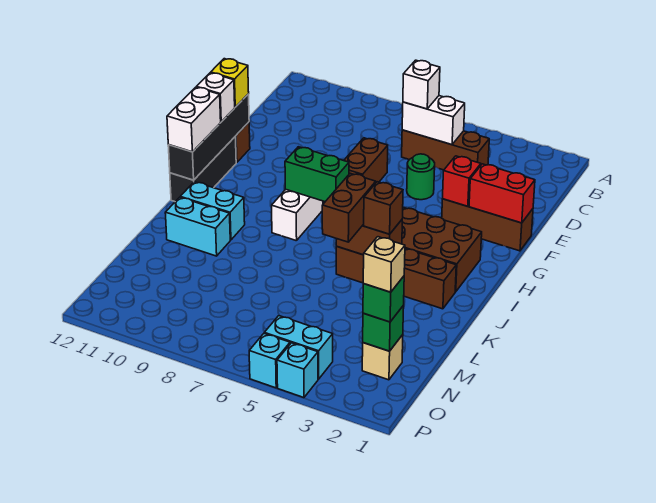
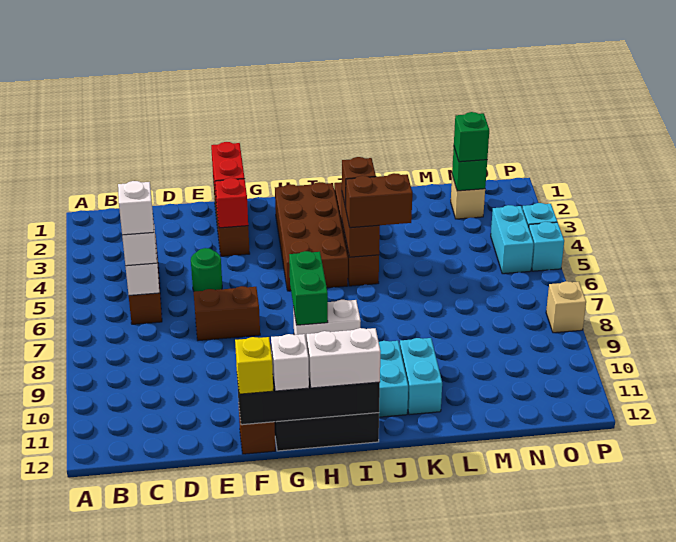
none -> white 1x1 brick [118,181,154,235]
tan 1x1 brick [363,237,405,292] -> tan 1x1 brick moved to [546,281,586,333]

